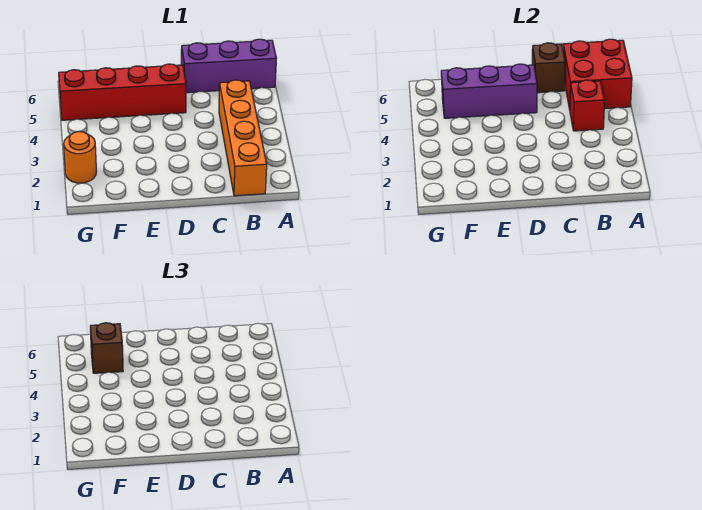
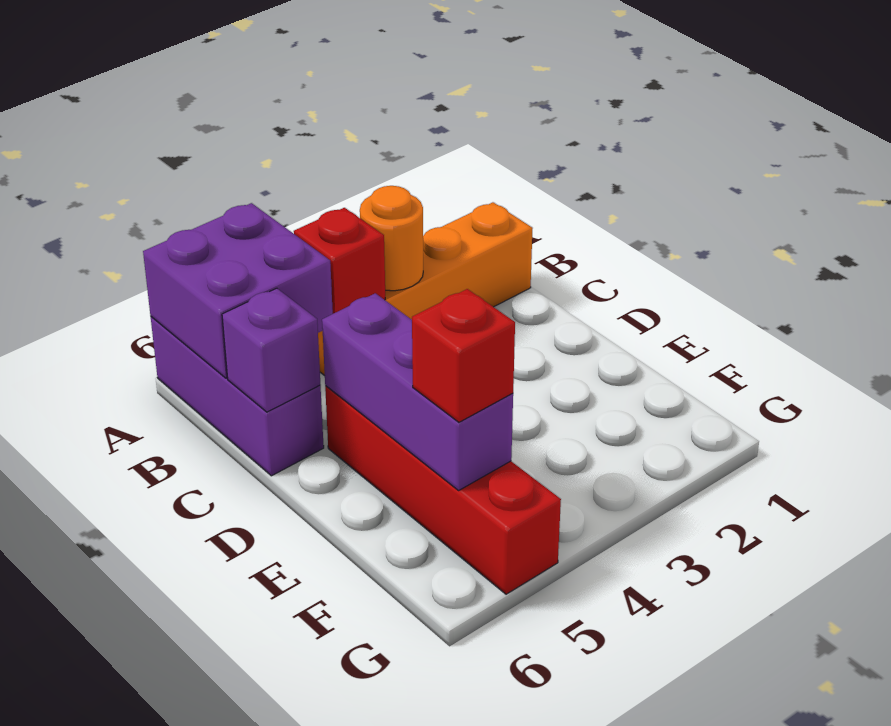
red 2x2 brick [563,39,632,109] -> purple 2x2 brick [143,203,333,378]
brown 1x1 brick [532,43,565,93] -> purple 1x1 brick [222,288,320,412]
brown 1x1 brick [90,323,123,373] -> red 1x1 brick [412,289,515,422]
orange 1x1 round brick [64,132,96,183] -> orange 1x1 round brick moved to [360,186,423,291]

